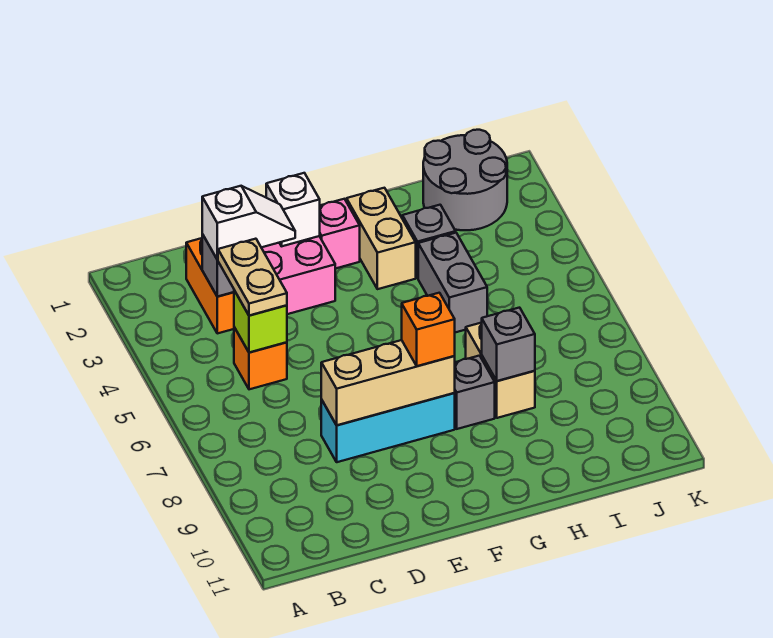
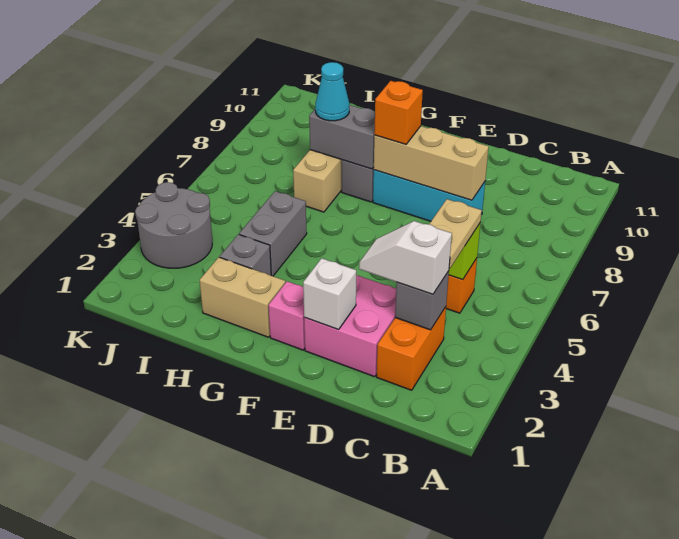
tan 1x2 brick [347,188,416,289] -> tan 1x2 brick turned to [200,257,285,337]
grey 1x1 brick [482,308,535,381] -> grey 1x2 brick [309,105,375,169]
none -> cyan 1x1 cone [315,62,349,121]
grey 2x2 round brick [423,130,507,230] -> grey 2x2 round brick moved to [135,182,212,268]

